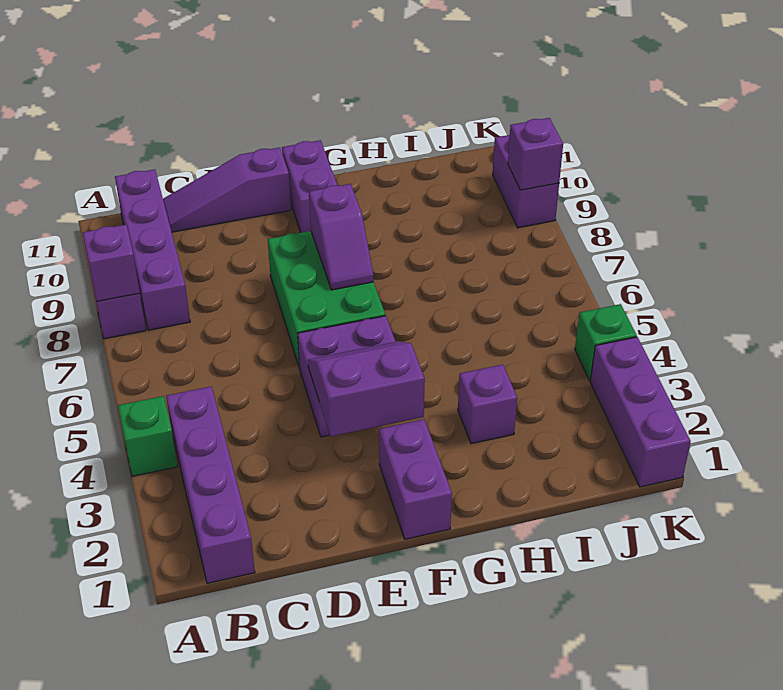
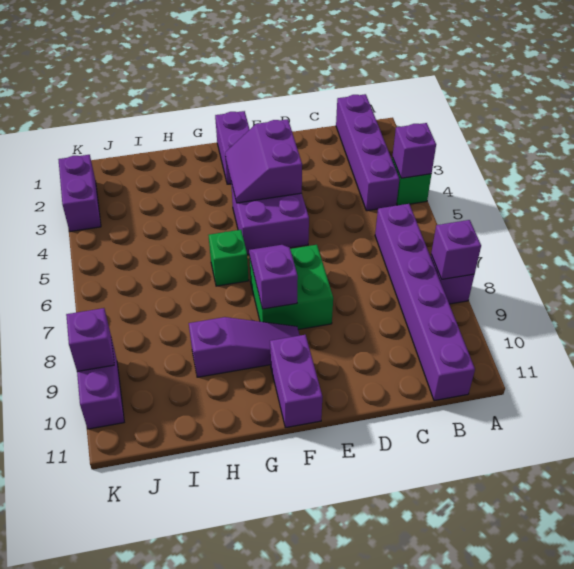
purple 1x4 brick [115,169,190,330] -> purple 1x6 brick [375,204,475,401]
purple 1x3 slope [163,148,291,232] -> purple 1x3 slope moved to [189,317,300,377]
purple 2x2 slope [308,341,425,436] -> purple 2x2 slope turned to [225,119,302,203]
green 2x3 brick [268,231,385,368] -> green 2x2 brick [249,245,333,330]
purple 1x1 brick [458,365,517,444] -> purple 1x1 brick moved to [393,123,436,178]
purple 1x3 brick [590,337,691,487] -> purple 1x2 brick [58,155,101,232]
green 1x1 brick [575,304,637,381] -> green 1x1 brick moved to [209,230,249,286]

